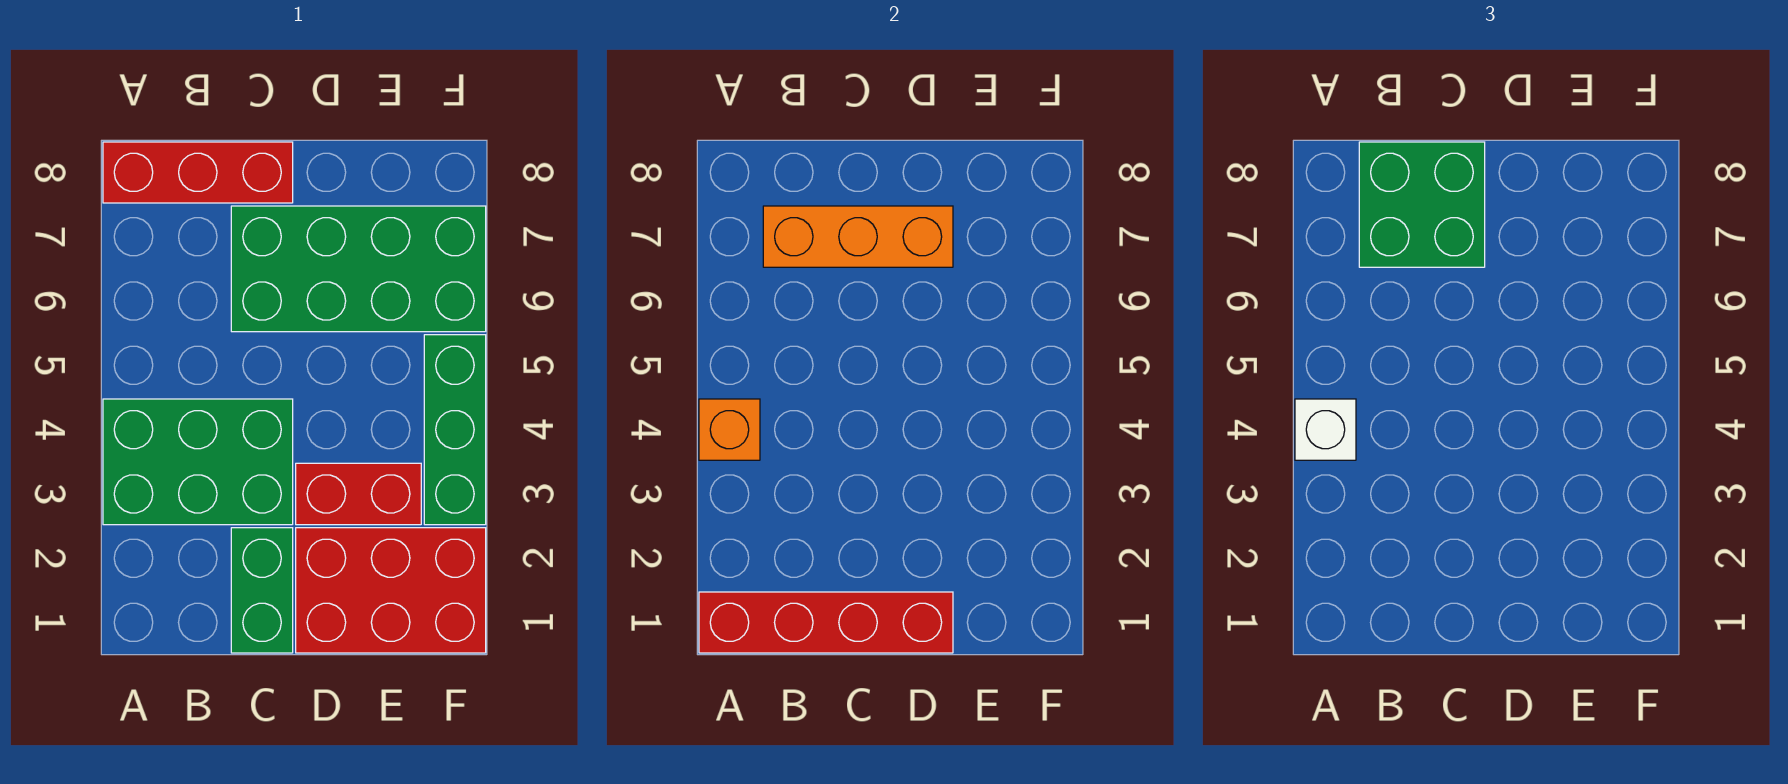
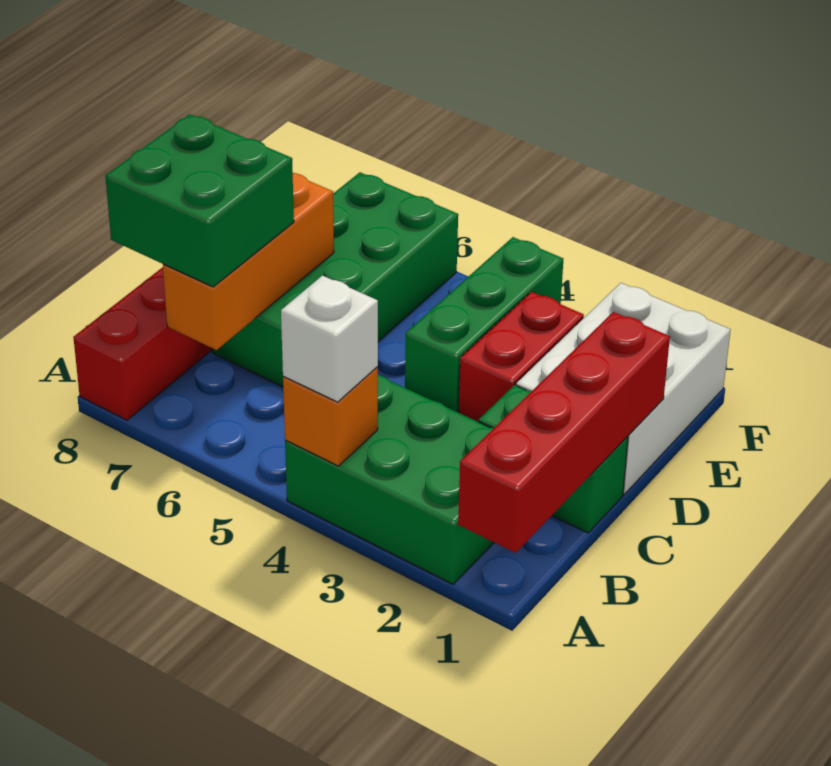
green 2x3 brick [103,399,293,525] -> green 2x3 brick turned to [285,375,494,584]
red 2x3 brick [296,528,486,653] -> white 2x3 brick [516,283,731,494]
green 1x3 brick [424,335,486,525] -> green 1x3 brick turned to [405,237,563,413]

